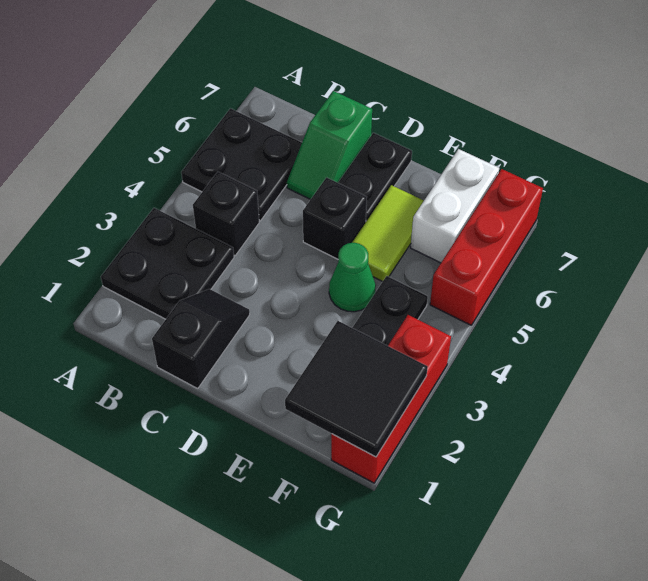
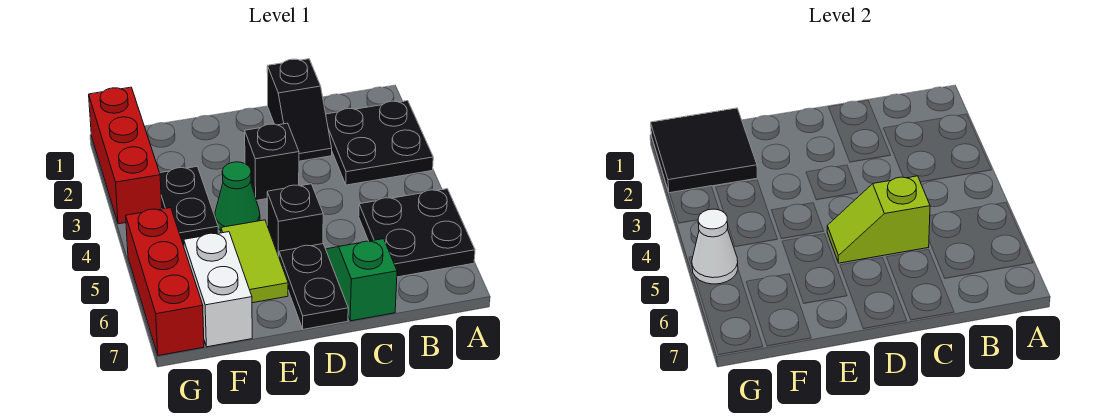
black 1x1 brick [193,172,259,255] -> black 1x1 brick moved to [245,123,299,200]
none -> lime 1x2 slope [827,176,930,263]
none -> white 1x1 cone [692,209,738,284]

